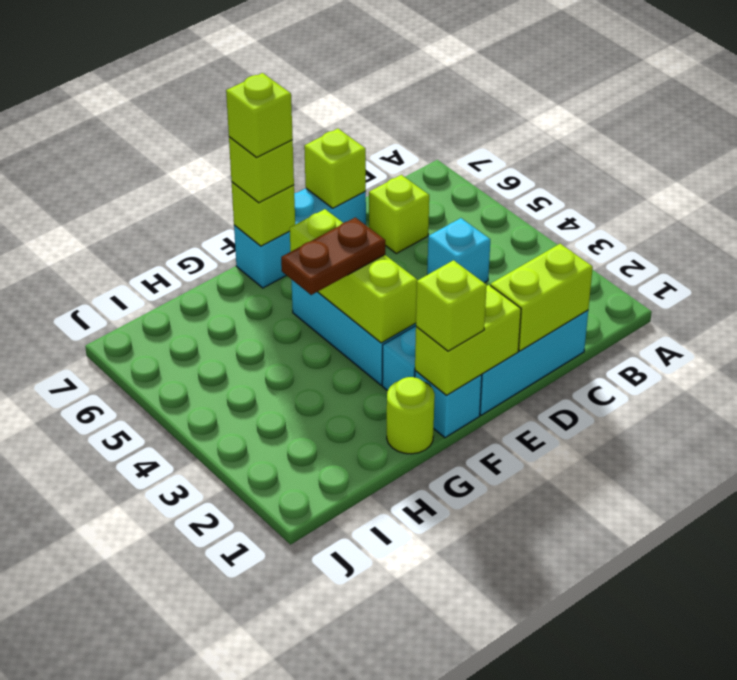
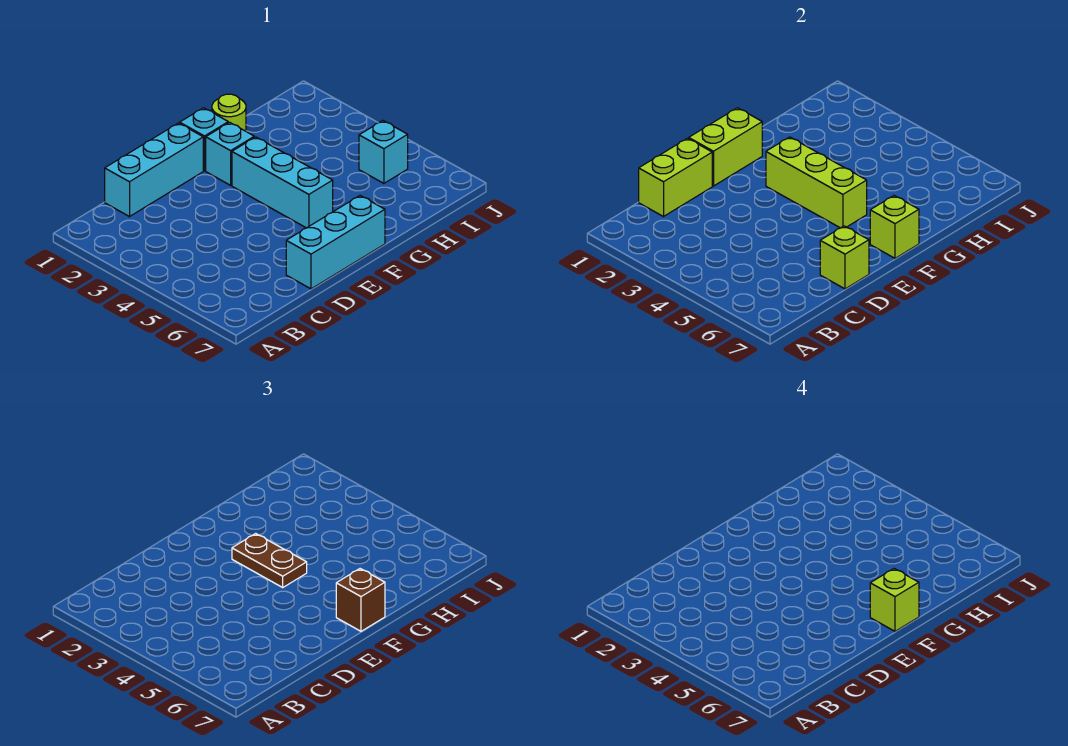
cyan 1x1 brick [427,218,490,283] -> cyan 1x1 brick moved to [359,121,408,183]
lime 1x1 brick [369,175,429,253] -> none
lime 1x1 brick [416,260,487,351] -> none
brown 1x2 plate [281,217,385,295] -> brown 1x2 plate turned to [232,533,307,587]
lime 1x1 brick [229,137,294,203] -> brown 1x1 brick [336,569,385,631]

